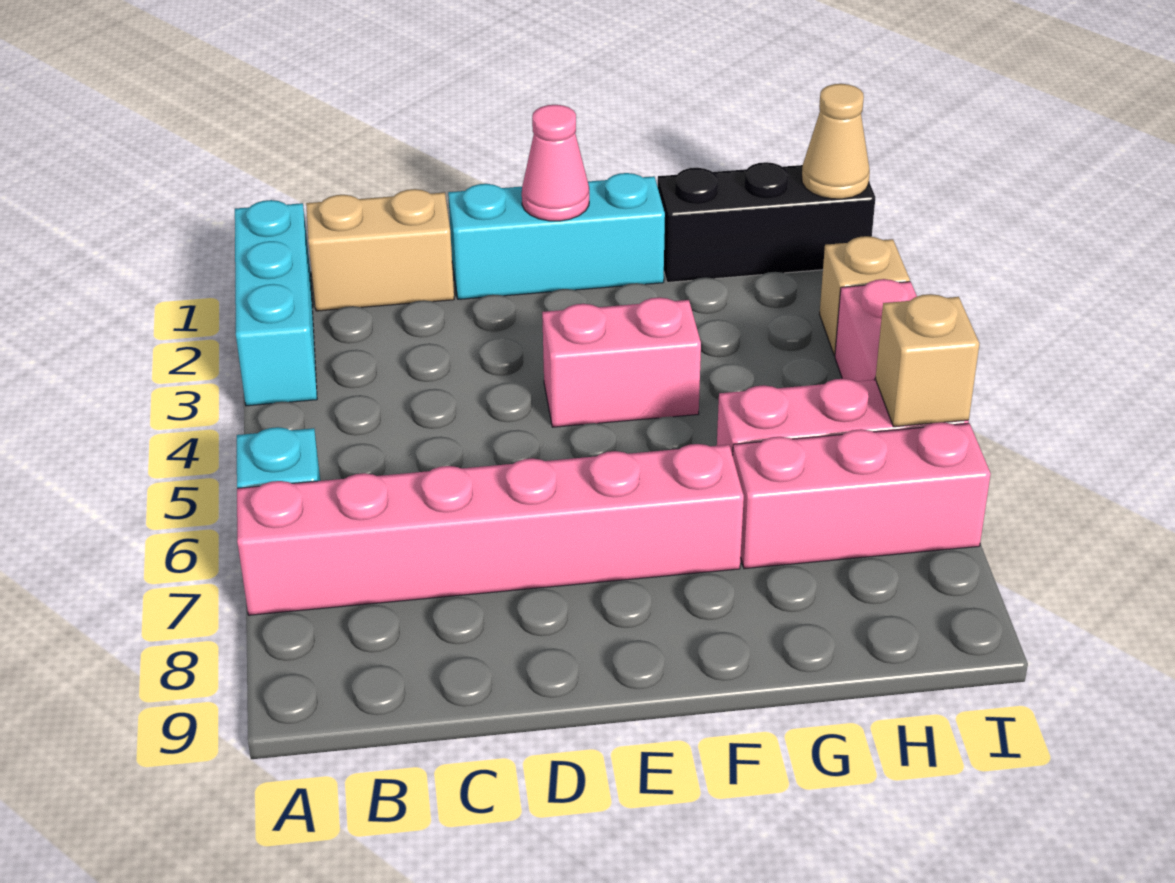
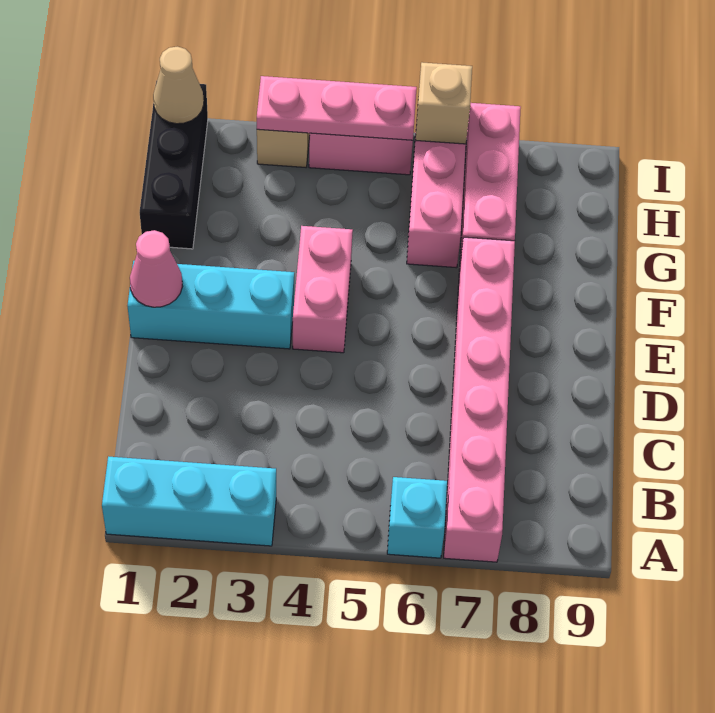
tan 1x2 brick [306,189,454,311] -> none
cyan 1x3 brick [448,173,665,299] -> cyan 1x3 brick turned to [128,261,294,349]
none -> pink 1x3 plate [257,76,417,140]

